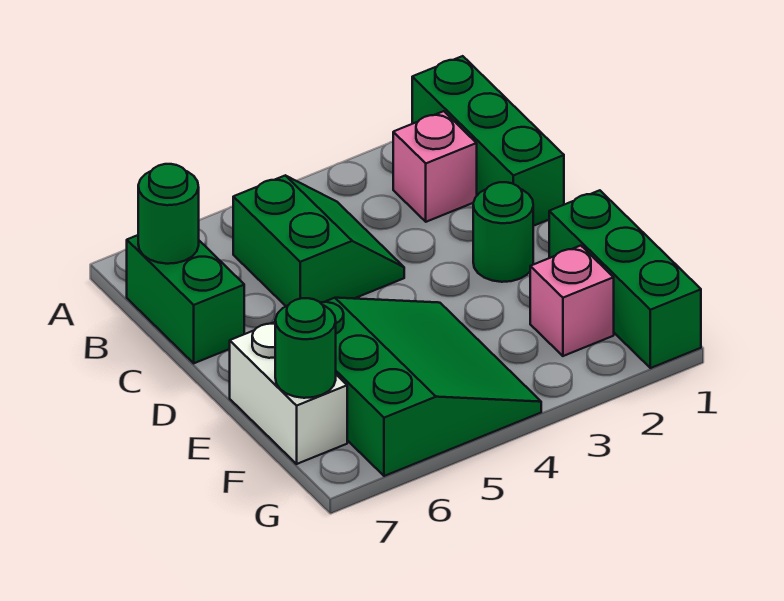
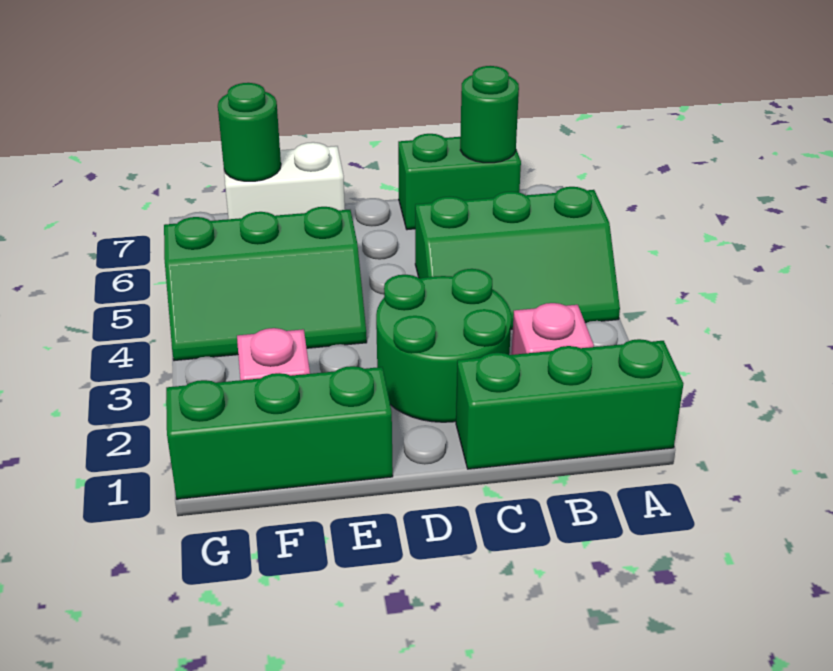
green 2x2 slope [233,176,404,306] -> green 2x3 slope [415,187,620,329]
green 1x1 round brick [473,182,533,282] -> green 2x2 round brick [376,269,511,422]
green 3x3 slope [320,298,541,476] -> green 2x3 slope [164,207,367,361]

